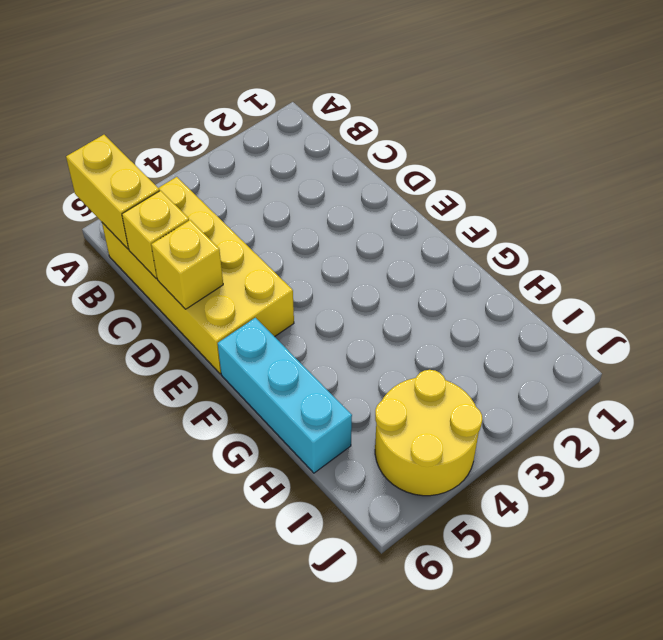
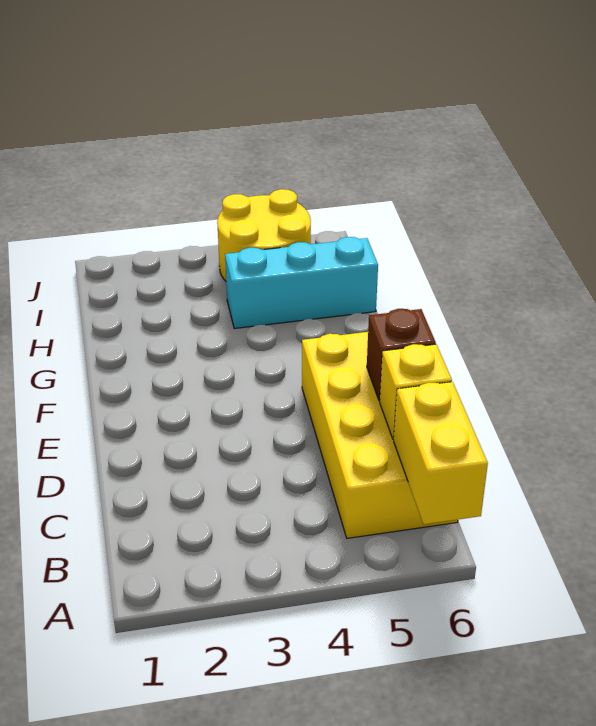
yellow 1x1 brick [151,220,223,309] -> brown 1x1 brick [367,309,436,401]
cyan 1x3 brick [218,318,352,473] -> cyan 1x3 brick turned to [225,237,378,329]

